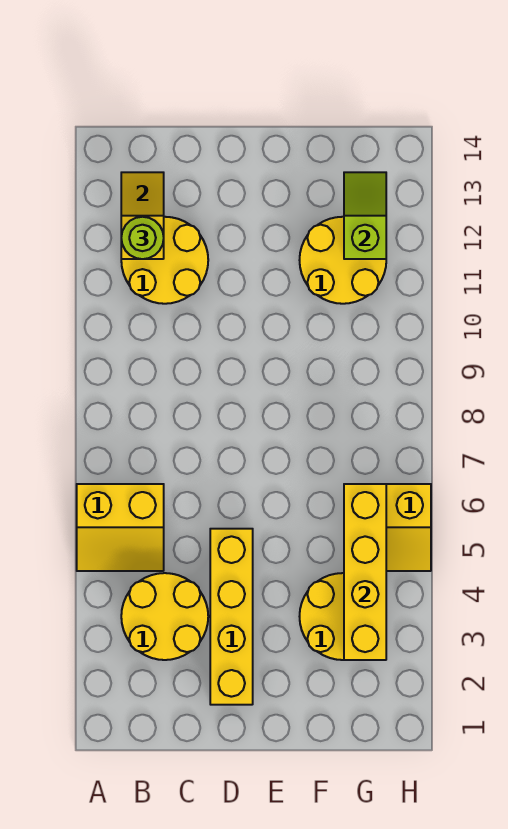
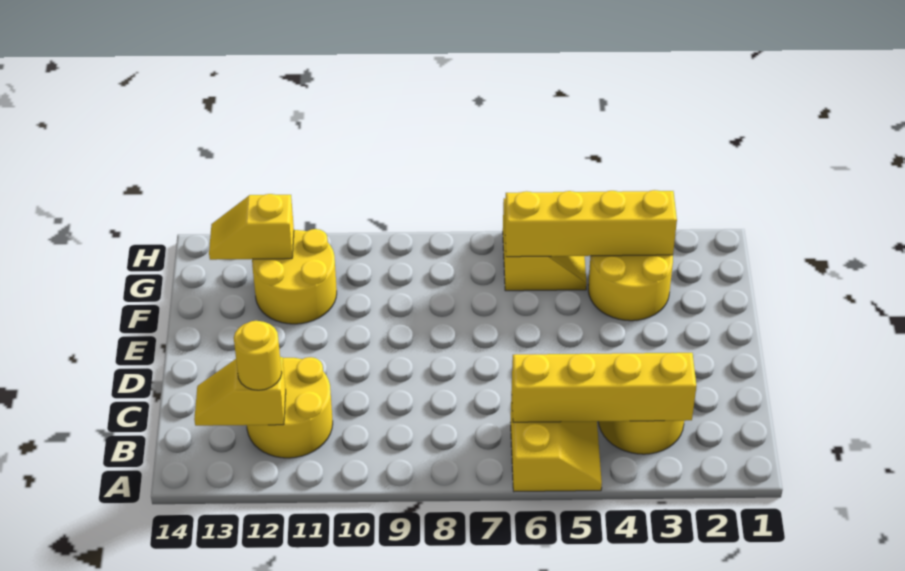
lime 1x1 round brick [121,217,164,259] -> yellow 1x1 round brick [234,321,282,390]
yellow 1x4 brick [210,529,253,705] -> yellow 1x4 brick moved to [512,353,696,422]
lime 1x2 slope [344,172,386,259] -> yellow 1x2 slope [209,194,294,260]

